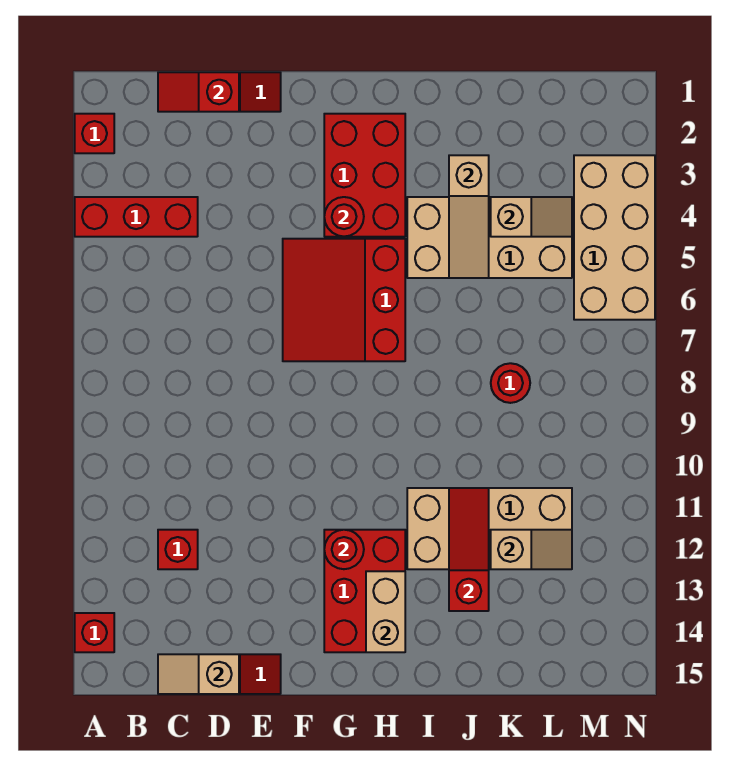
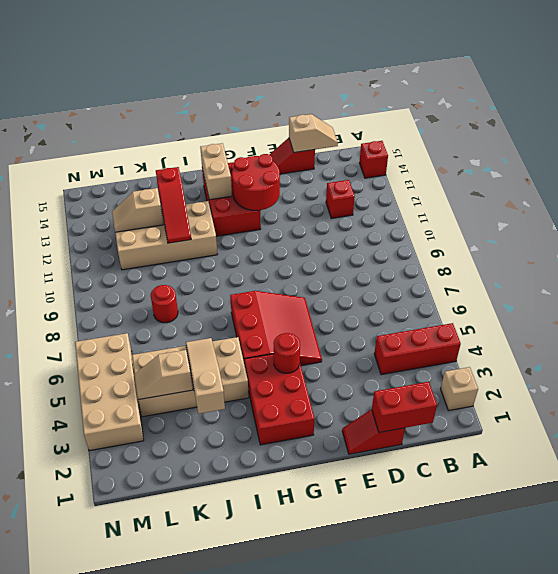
red 1x1 brick [75,114,114,153] -> tan 1x1 brick [441,367,478,411]
red 1x2 slope [158,72,239,112] -> red 1x2 brick [372,382,437,433]
red 1x1 round brick [324,530,364,569] -> red 2x2 round brick [232,154,280,210]

